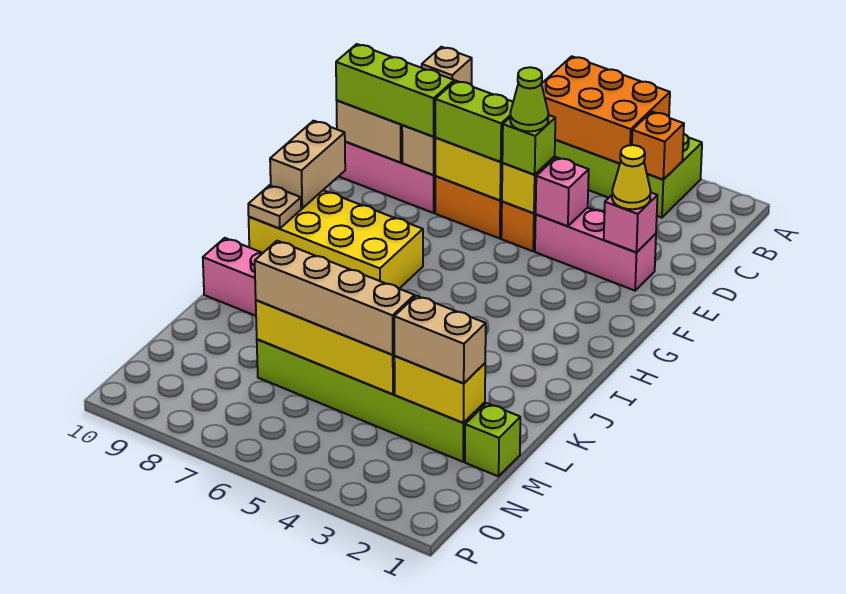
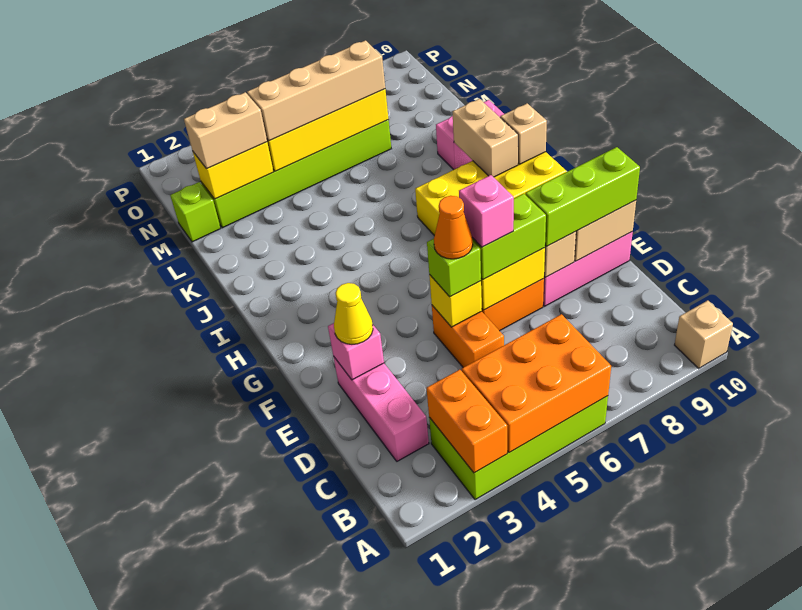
orange 1x1 brick [632,112,684,180] -> orange 1x2 brick [426,370,507,473]
pink 1x3 brick [535,208,656,291] -> pink 1x3 brick turned to [333,356,429,461]
pink 1x1 brick [536,157,589,226] -> pink 1x1 brick moved to [459,175,514,247]
lime 1x1 cone [510,67,548,131] -> orange 1x1 cone [434,196,473,259]
tan 1x2 brick [270,121,345,208] -> tan 1x2 brick moved to [453,99,518,177]
tan 1x1 plate [248,185,301,229] -> tan 1x1 brick [500,103,547,164]

